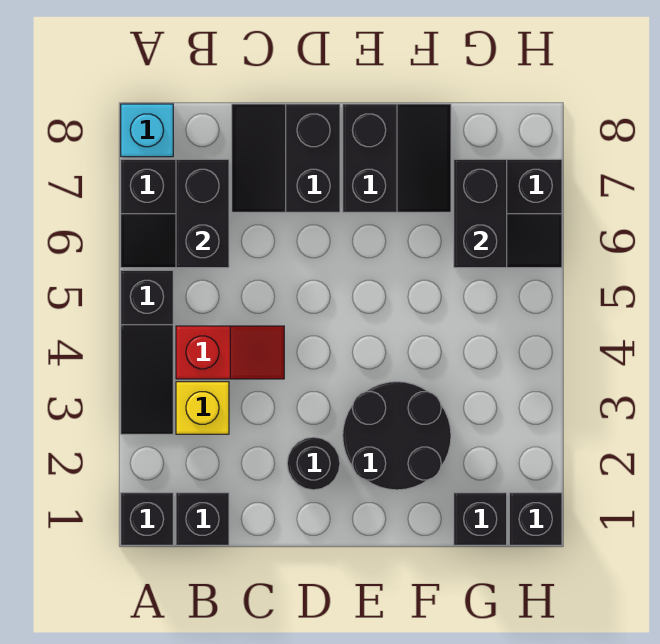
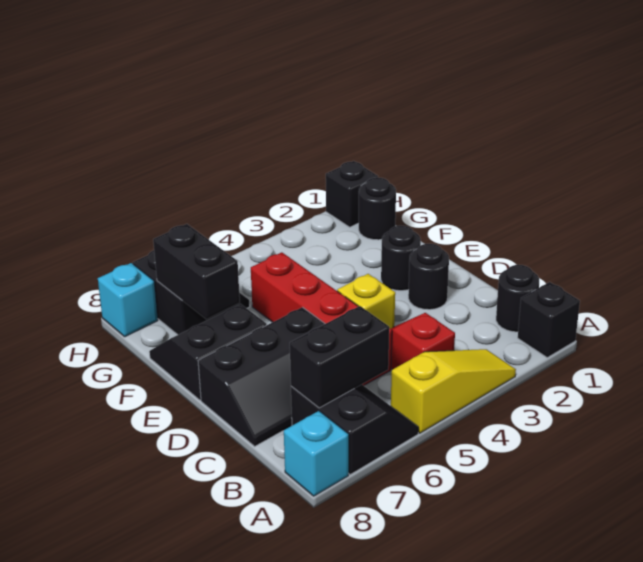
black 1x3 slope [121,270,173,434] -> yellow 1x3 slope [391,349,516,433]
black 1x1 brick [176,493,229,545] -> black 1x1 round brick [496,265,539,332]
yellow 1x1 brick [176,382,229,434] -> yellow 1x1 brick moved to [337,274,395,329]
none -> red 1x4 brick [251,252,392,386]
black 2x2 slope [232,104,340,212] -> black 2x3 slope [198,307,325,446]
black 2x2 round brick [343,382,451,490] -> black 1x1 round brick [381,226,421,291]
black 1x1 brick [454,493,507,545] -> black 1x1 round brick [359,177,396,240]
black 1x2 brick [454,159,507,268] -> black 1x2 brick turned to [153,224,240,319]
none -> cyan 1x1 brick [98,263,158,337]

